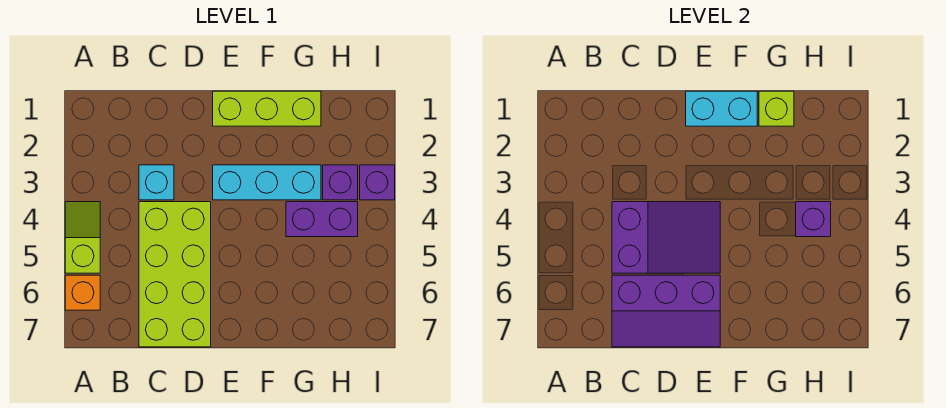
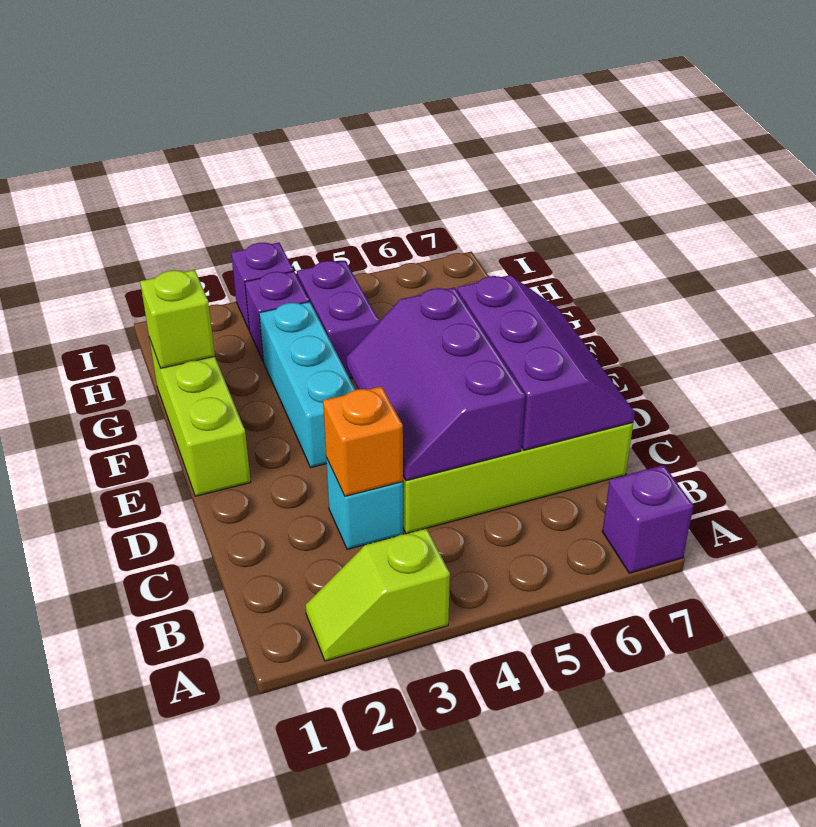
lime 1x2 slope [65,202,100,273] -> lime 1x2 slope moved to [306,528,450,661]
orange 1x1 brick [65,275,100,310] -> orange 1x1 brick moved to [323,386,403,496]
purple 2x3 slope [612,202,720,273] -> purple 2x3 slope turned to [346,287,525,481]
cyan 1x2 brick [686,91,757,126] -> none
purple 1x1 brick [796,202,831,237] -> purple 1x1 brick moved to [602,465,693,573]

